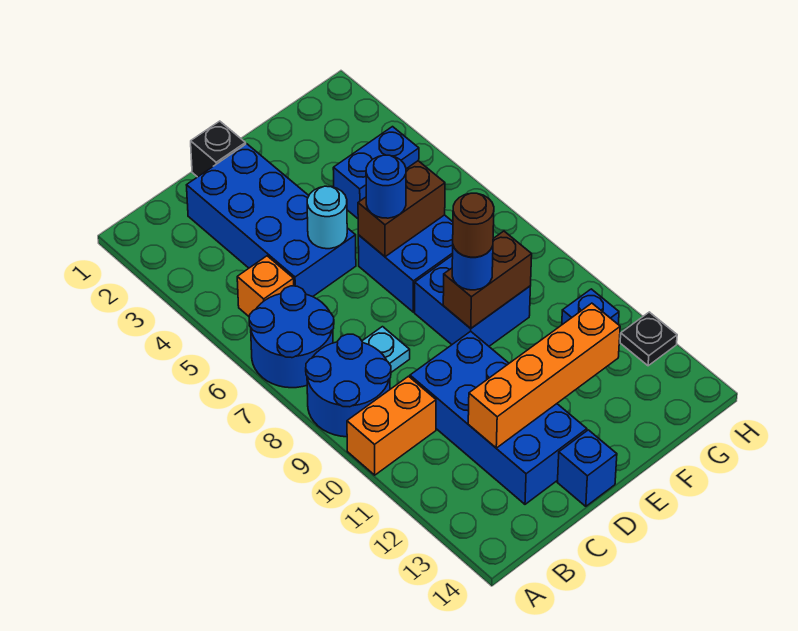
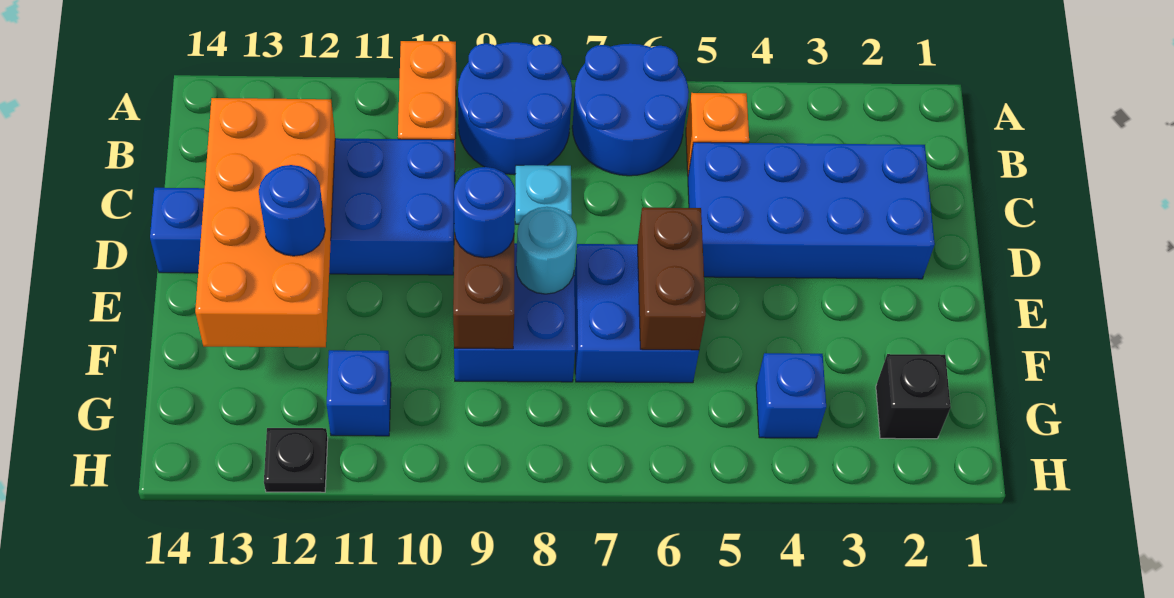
orange 1x4 brick [468,303,620,448] -> orange 2x4 brick [195,98,335,347]
black 1x1 brick [191,121,246,177] -> black 1x1 brick moved to [876,354,951,439]
cyan 1x1 round brick [307,186,347,249] -> cyan 1x1 round brick moved to [516,207,577,294]
blue 1x1 round brick [366,155,406,218] -> blue 1x1 round brick moved to [259,165,325,256]
brown 1x1 round brick [453,193,494,257] -> none
blue 1x2 brick [333,127,419,219] -> blue 1x1 brick [756,353,826,438]

